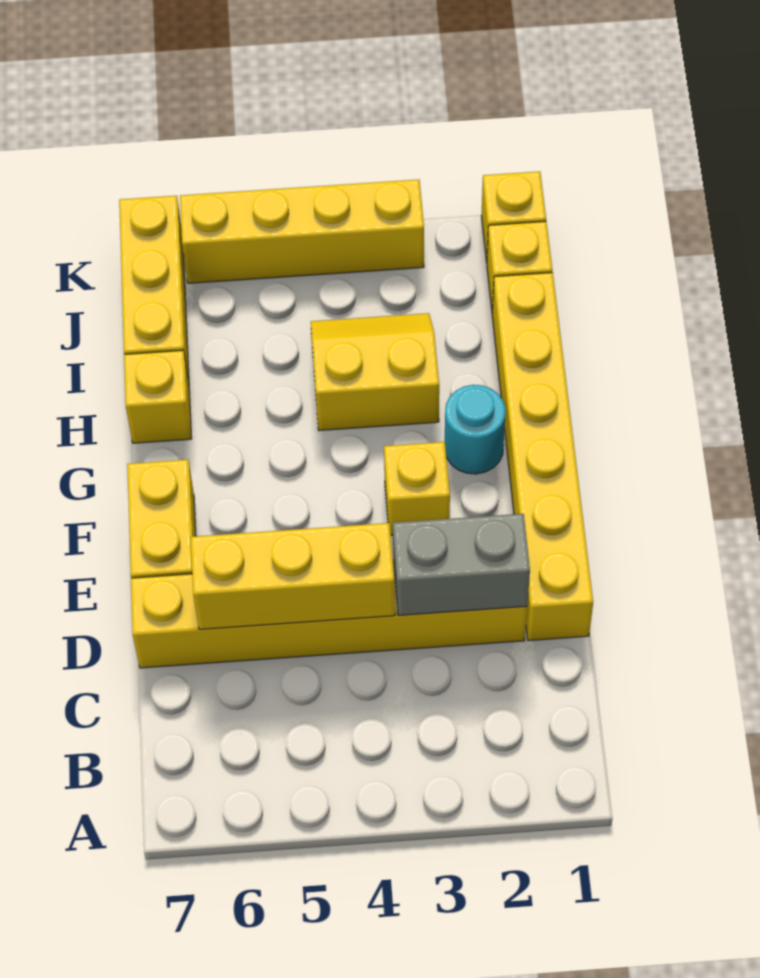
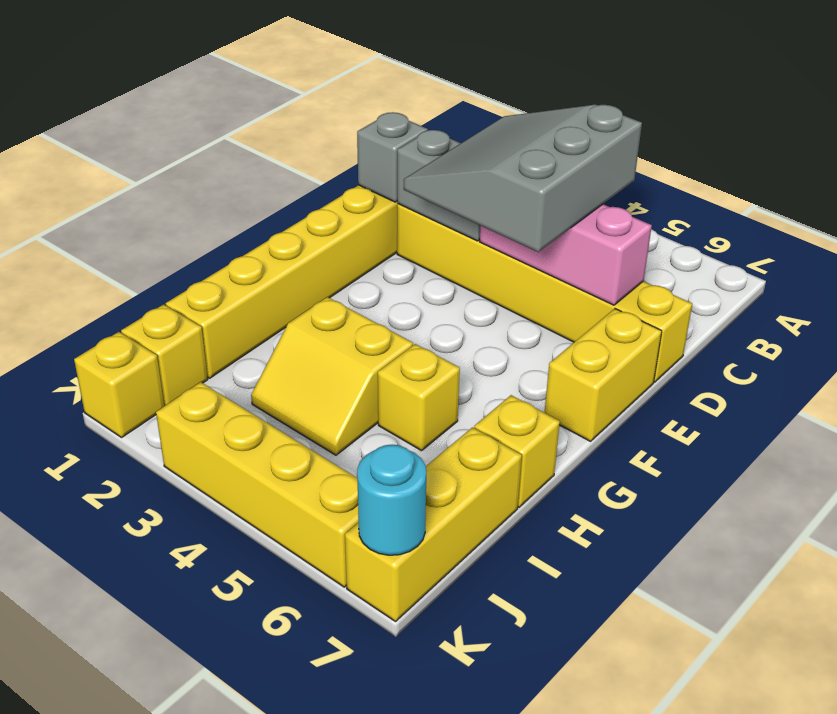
none -> grey 3x3 slope [404,105,642,252]
none -> grey 1x1 brick [357,112,428,202]
yellow 1x3 brick [191,523,395,629] -> pink 1x3 brick [480,204,652,305]
yellow 1x1 brick [384,442,450,535] -> yellow 1x1 brick moved to [378,344,460,451]
cyan 1x1 round brick [445,385,506,474] -> cyan 1x1 round brick moved to [357,445,426,555]

